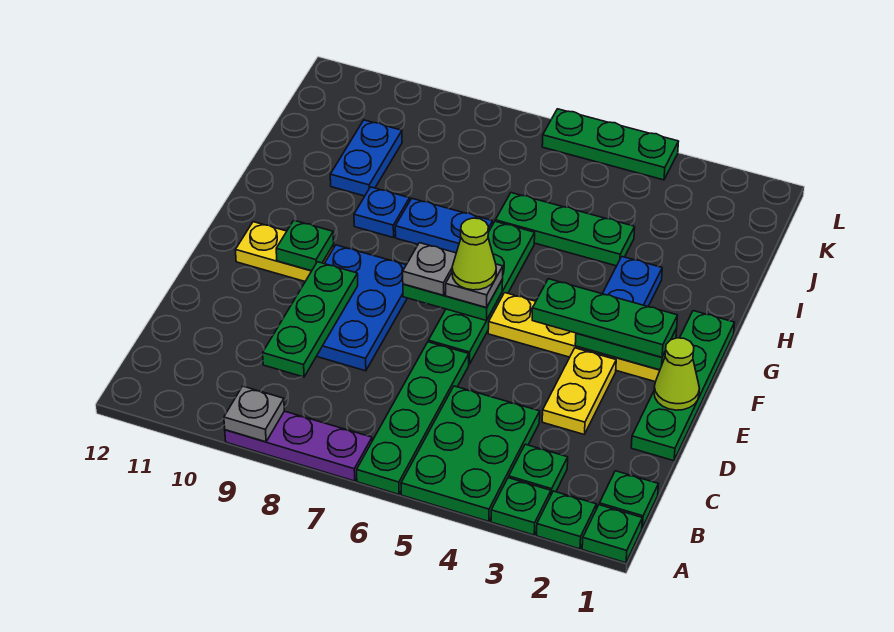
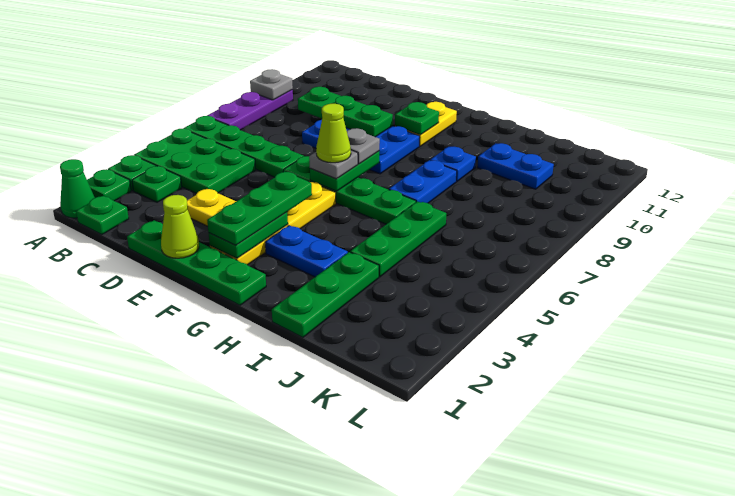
green 1x1 plate [582,505,642,563] -> green 1x1 cone [60,159,95,218]
green 1x3 plate [542,109,679,180] -> green 1x3 plate moved to [272,252,379,337]

